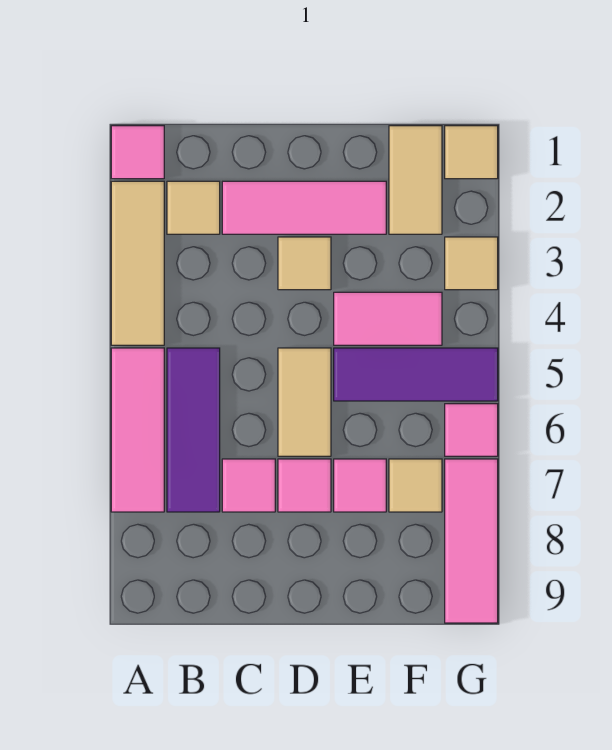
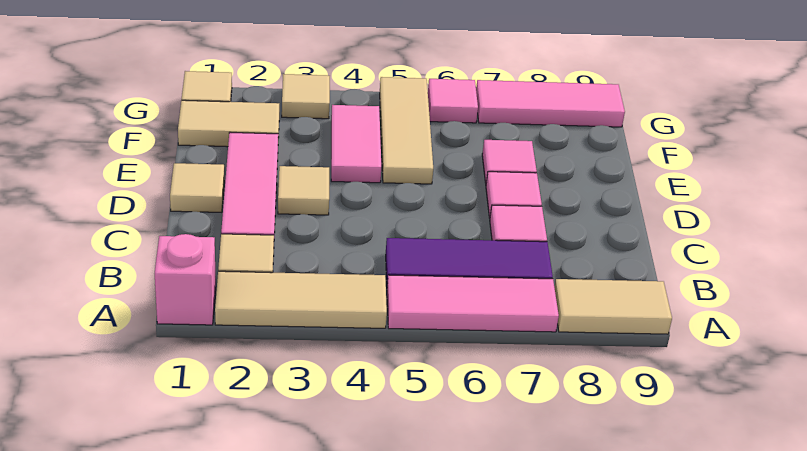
pink 1x1 tile [111,126,164,179] -> pink 1x1 brick [155,234,216,325]
tan 1x2 tile [278,348,331,456] -> tan 1x2 tile moved to [554,279,672,334]
purple 1x3 tile [334,348,498,401] -> tan 1x3 tile [380,77,433,184]
tan 1x1 tile [389,459,442,512] -> tan 1x1 tile moved to [170,163,224,212]

